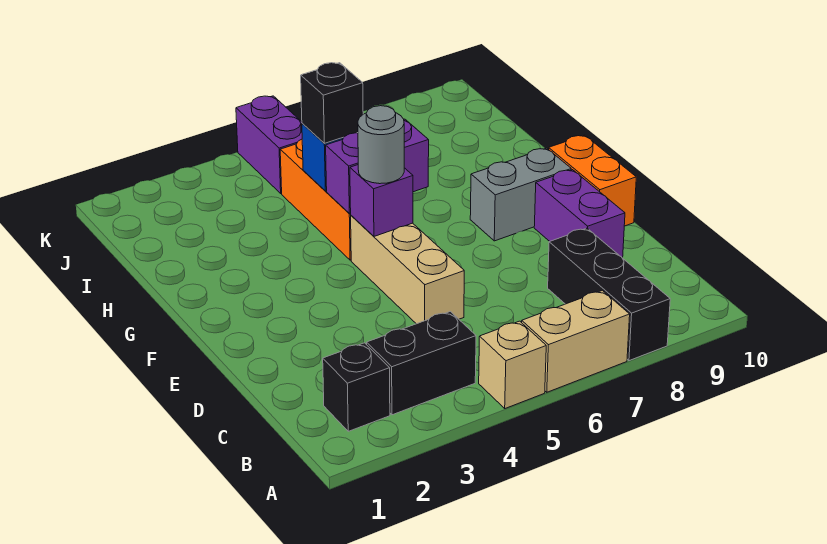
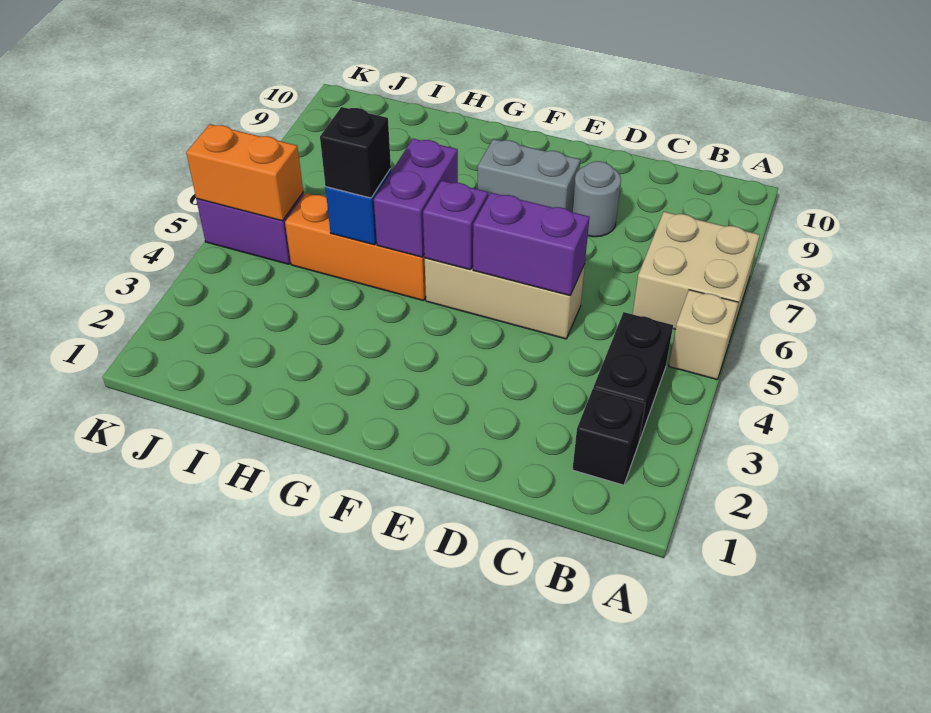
tan 1x2 brick [522,290,630,392] -> tan 2x2 brick [633,212,760,338]
black 1x3 brick [548,228,670,361] -> none
purple 1x2 brick [534,170,625,258] -> purple 1x2 brick moved to [473,193,589,296]
orange 1x2 brick [549,135,636,226] -> orange 1x2 brick moved to [186,124,303,221]
grey 1x1 round brick [358,106,404,184] -> grey 1x1 round brick moved to [572,161,621,237]
grey 1x2 brick [470,148,571,241] -> grey 1x2 brick turned to [478,139,580,212]

